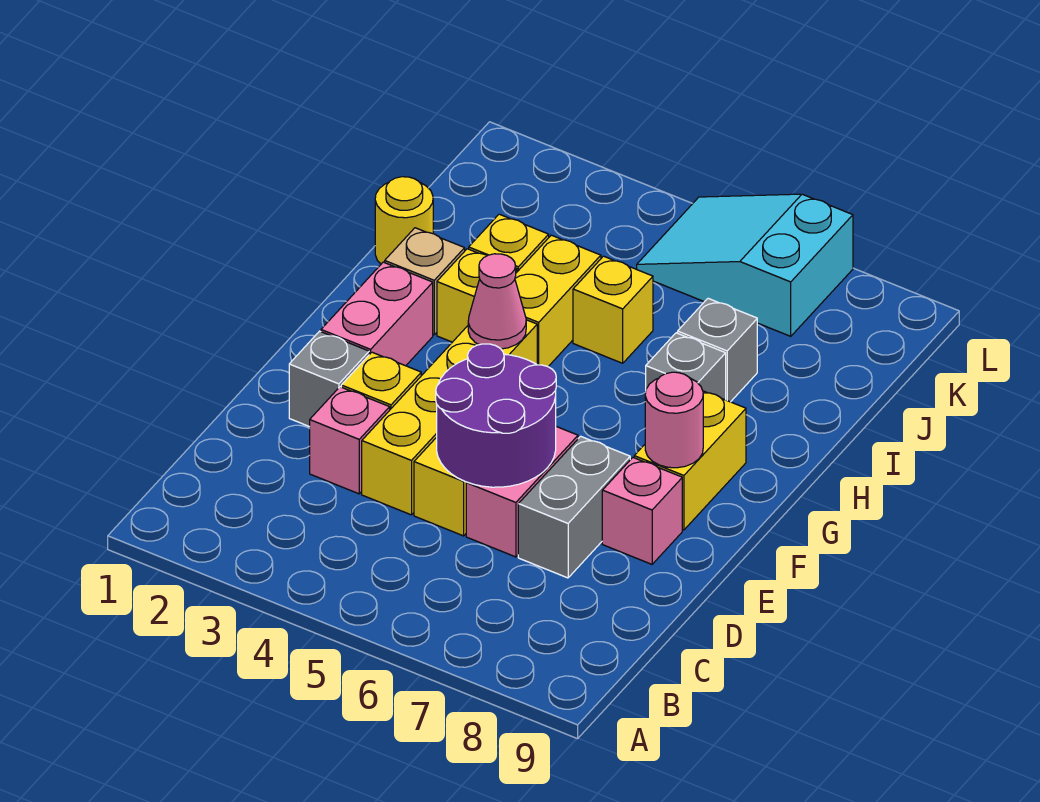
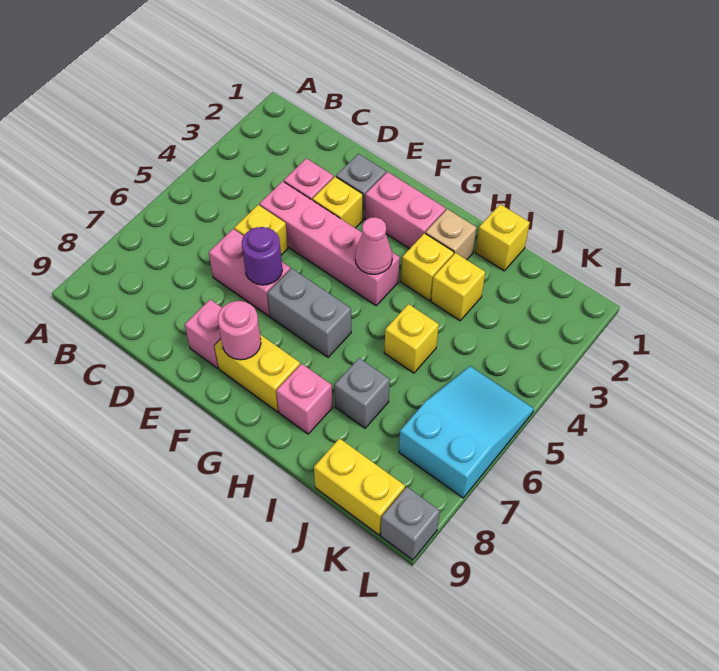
yellow 1x4 brick [362,320,537,515] -> pink 1x4 brick [259,181,400,306]
purple 2x2 round brick [436,344,556,487] -> purple 1x1 round brick [242,227,282,285]
grey 1x2 brick [518,436,630,578] -> grey 1x2 brick moved to [267,268,351,357]
yellow 1x2 brick [515,235,601,366] -> yellow 1x2 brick moved to [314,438,405,535]
grey 1x1 brick [646,333,726,400] -> grey 1x1 brick moved to [381,487,440,560]
none -> pink 1x1 brick [276,364,333,434]
yellow 1x1 round brick [375,177,433,264] -> yellow 1x1 brick [476,204,530,271]

